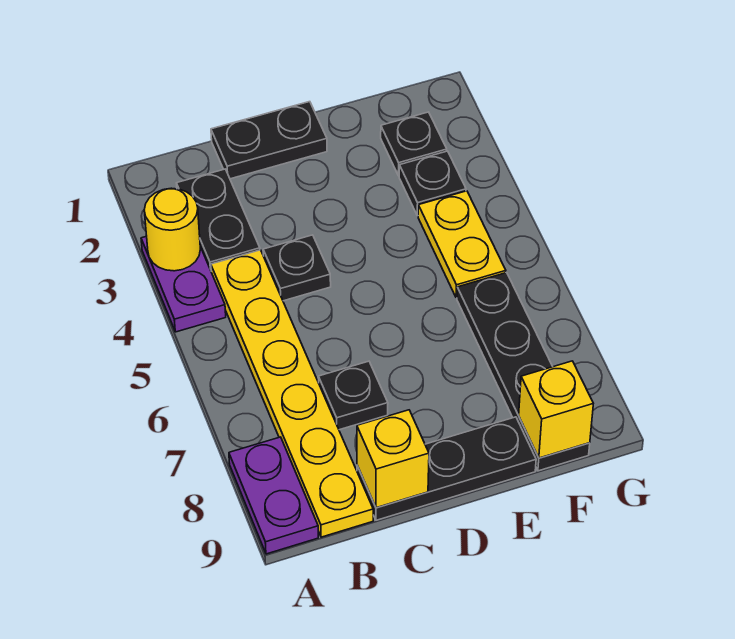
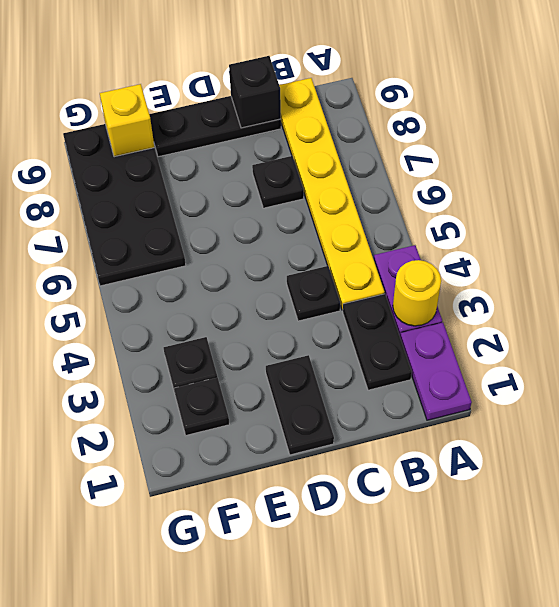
purple 1x2 plate [229,437,318,554] -> purple 1x2 plate moved to [400,323,472,420]
black 1x2 plate [211,102,327,179] -> black 1x2 plate turned to [266,355,334,455]
yellow 1x1 brick [357,410,429,508] -> black 1x1 brick [229,56,281,128]
yellow 1x2 plate [418,191,506,298] -> none
black 1x4 plate [457,273,590,471] -> black 2x4 plate [63,124,186,286]

